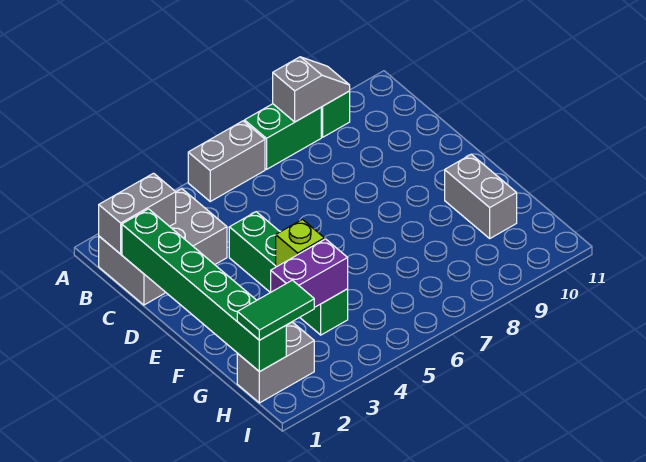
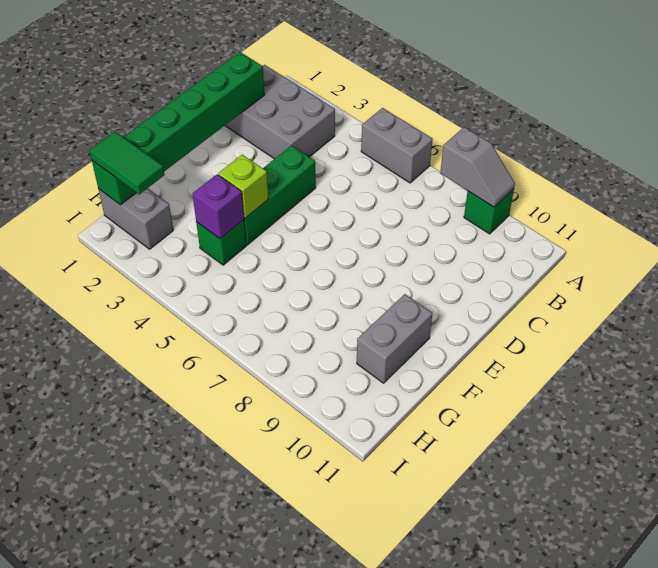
green 1x2 brick [244,104,321,169] -> none
grey 1x2 brick [99,173,176,254] -> none
purple 1x2 brick [271,239,348,307] -> purple 1x1 brick [192,175,244,239]

